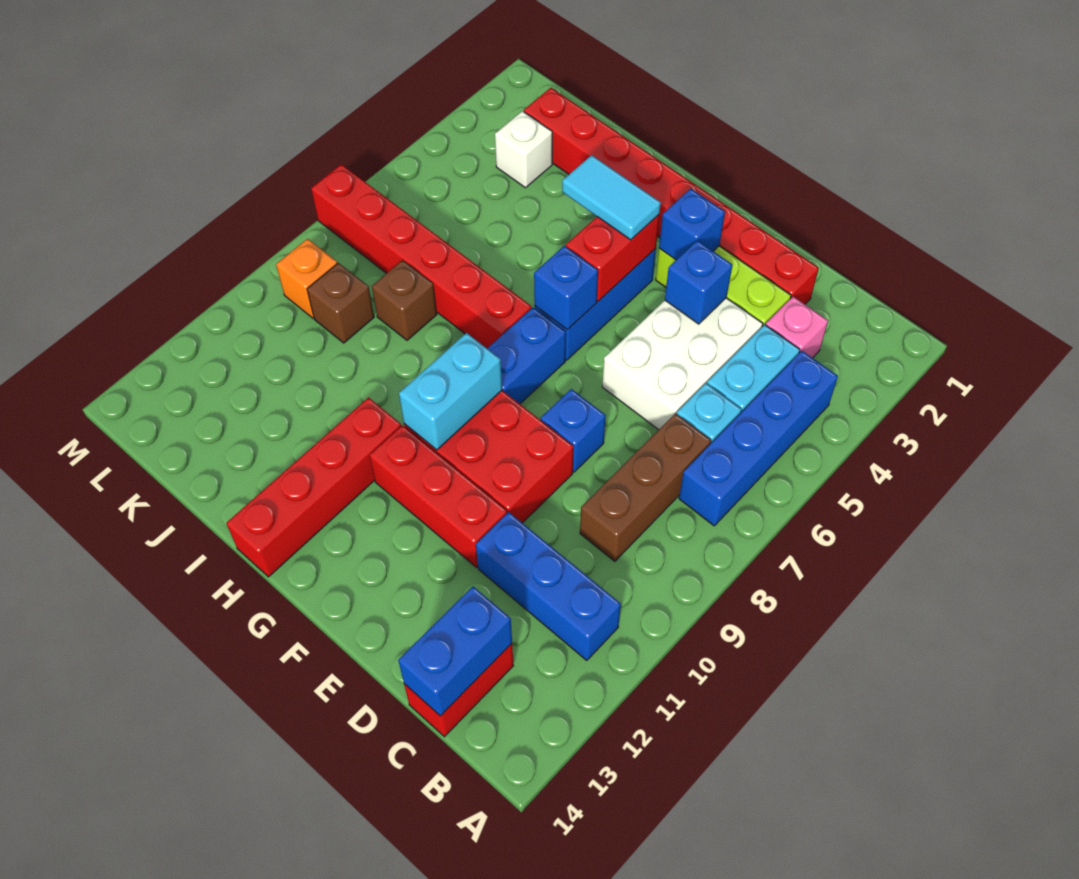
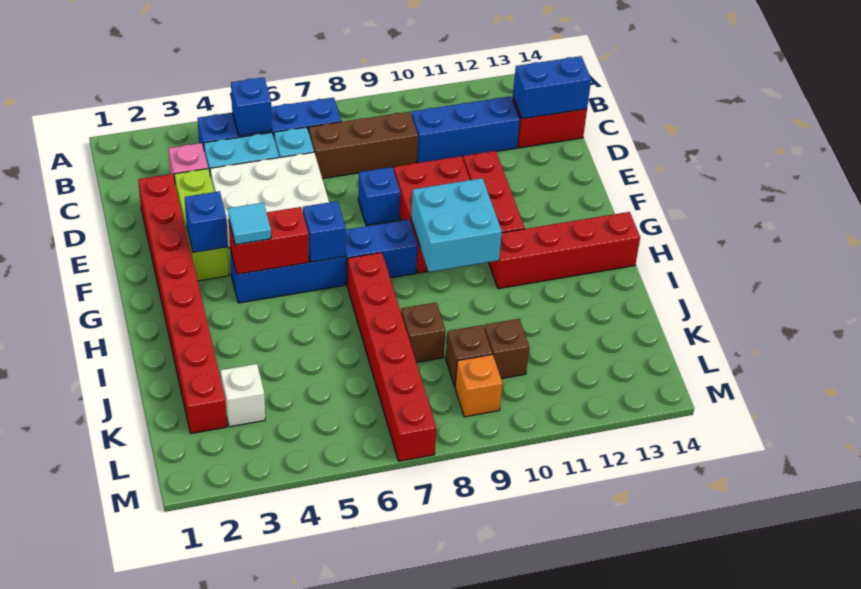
blue 1x3 brick [476,512,621,661] -> blue 1x3 brick turned to [412,96,520,163]
blue 1x1 brick [665,240,732,324] -> blue 1x1 brick moved to [231,77,272,136]
cyan 1x2 tile [562,155,661,240] -> cyan 1x1 tile [228,203,271,245]
cyan 1x2 brick [399,333,502,450] -> cyan 2x2 brick [411,178,502,272]
none -> brown 1x1 brick [484,319,529,379]

